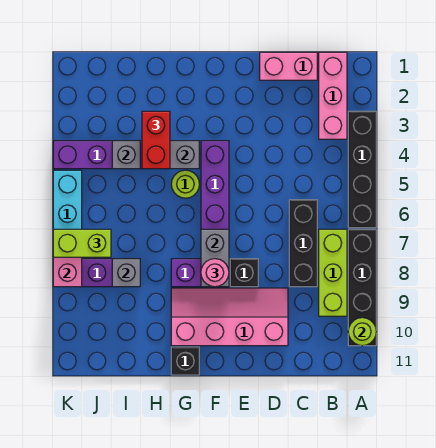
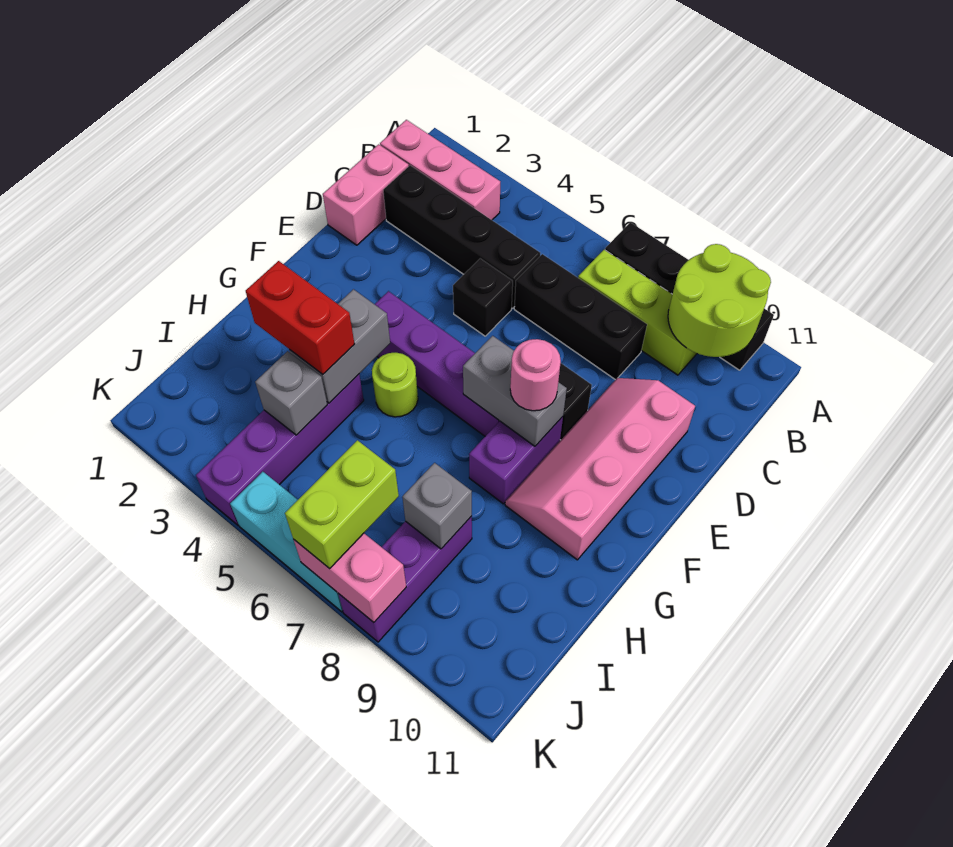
black 1x4 brick [348,111,376,228] -> black 1x4 brick moved to [383,166,540,308]
lime 1x1 round brick [348,318,376,346] -> lime 2x2 round brick [668,244,771,357]
black 1x1 brick [171,347,199,375] -> black 1x1 brick moved to [453,259,513,336]

